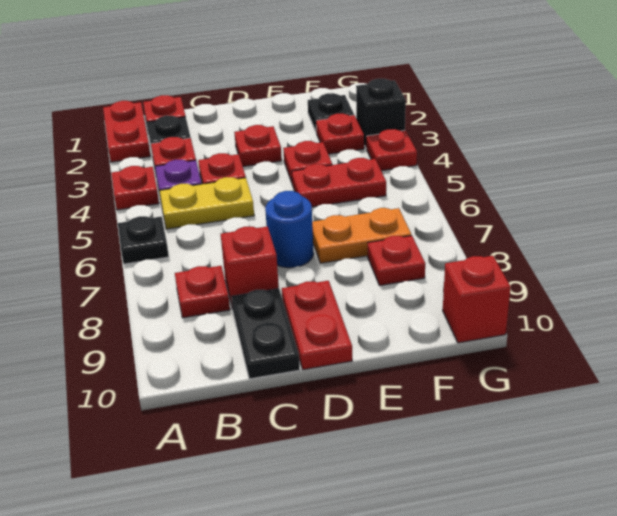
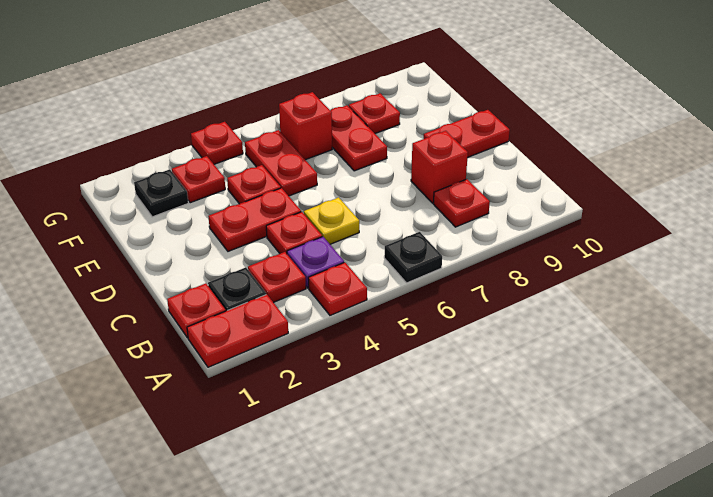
yellow 1x2 plate [159,177,254,229] -> yellow 1x1 plate [304,197,359,244]
black 1x2 plate [231,289,300,379] -> none
red 1x1 plate [234,125,282,167] -> red 1x2 plate [208,188,301,251]
blue 1x1 round brick [265,191,314,268] -> none
orange 1x2 plate [312,208,411,263] -> red 1x2 plate [330,105,387,171]
black 1x1 brick [356,79,406,149] -> none
red 1x1 brick [443,256,511,343] -> red 1x1 brick moved to [279,92,332,160]

